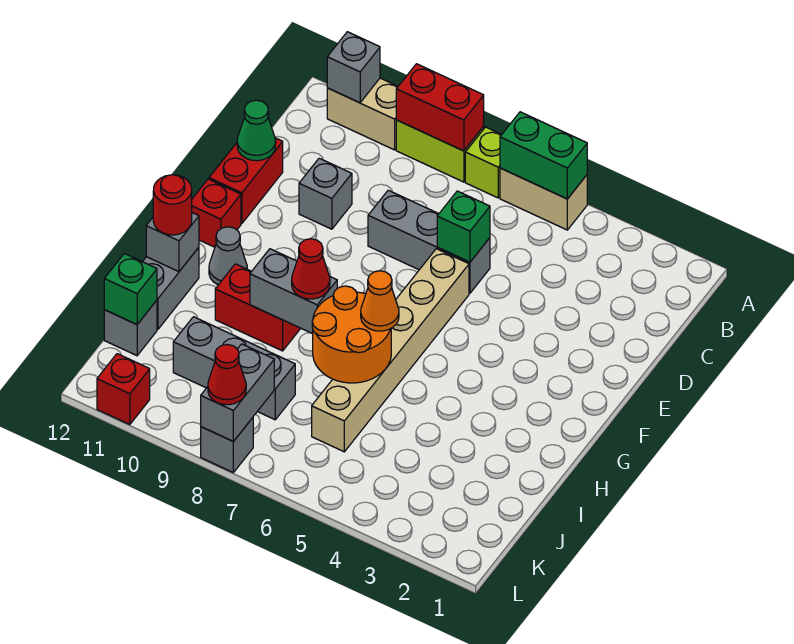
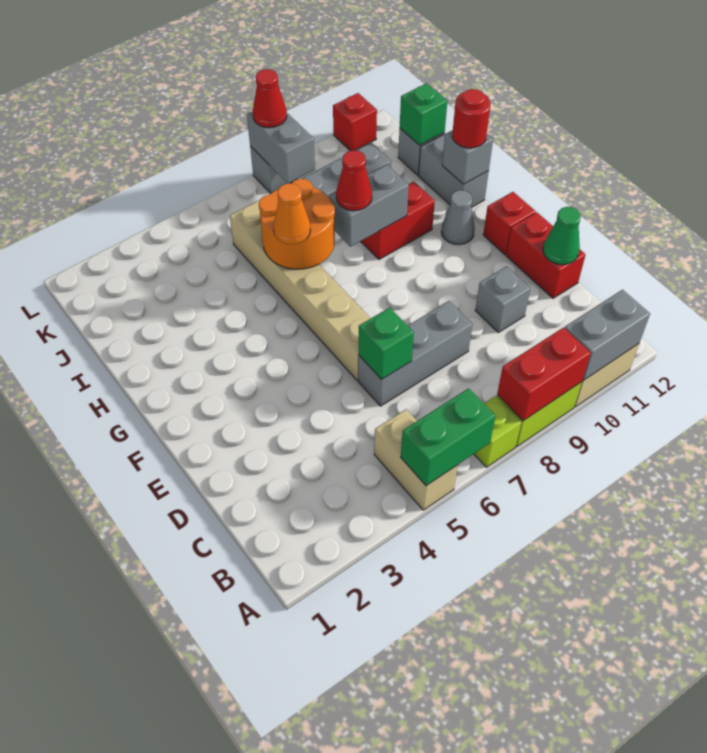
tan 1x2 brick [500,168,587,230] -> tan 1x2 brick turned to [374,409,458,510]
grey 1x1 brick [327,32,380,103] -> grey 1x2 brick [565,290,650,380]

